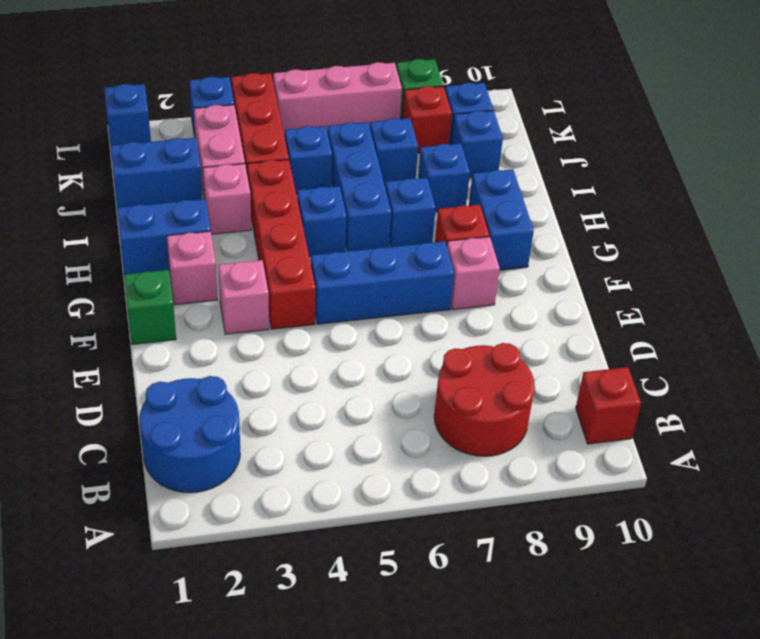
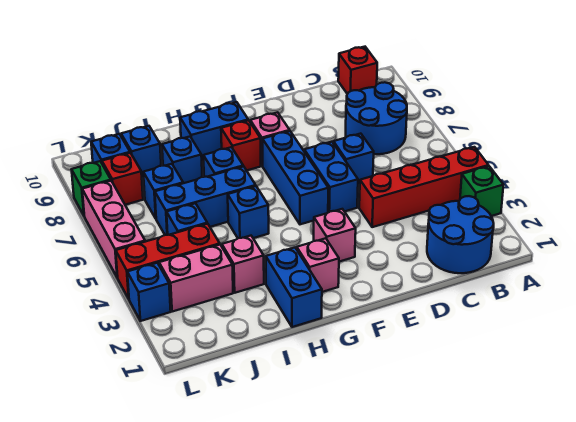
red 2x2 round brick [434,343,535,456] -> blue 2x2 round brick [346,82,407,154]
green 1x1 brick [124,270,176,344] -> green 1x1 brick moved to [460,166,503,216]
red 1x4 brick [247,160,316,329] -> red 1x4 brick moved to [359,147,489,227]
blue 1x2 brick [110,138,202,208] -> blue 1x2 brick moved to [304,142,358,213]
blue 1x1 brick [104,84,151,145] -> blue 1x1 brick moved to [333,134,374,184]

